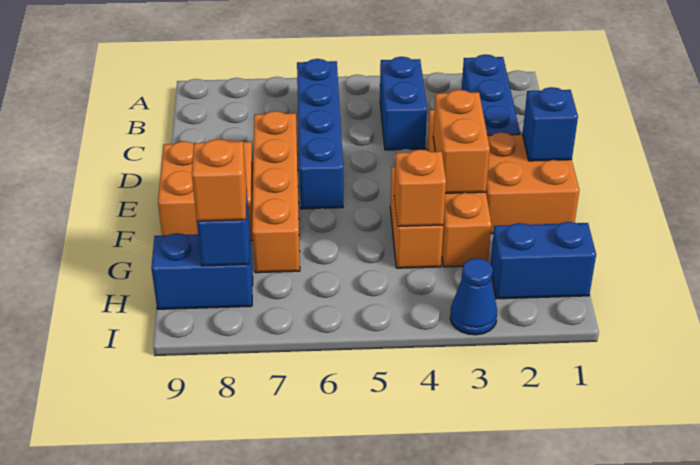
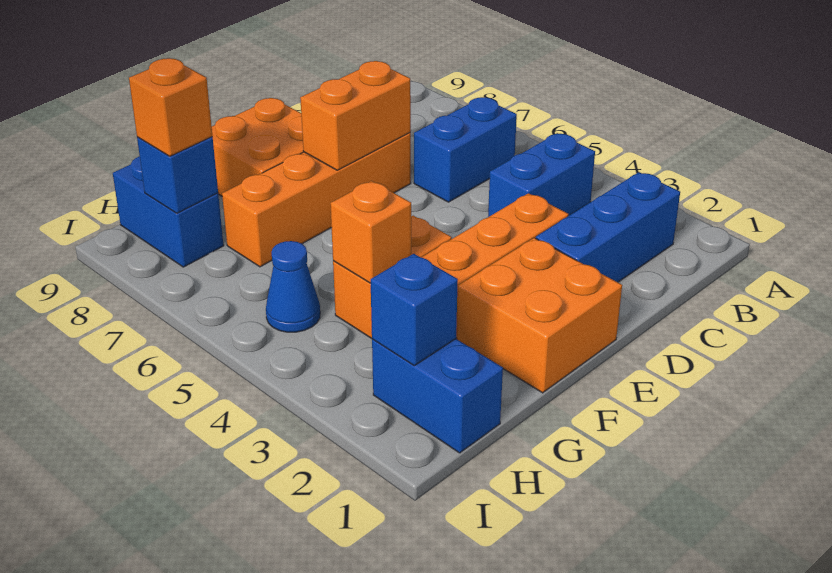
blue 1x4 brick [297,59,343,209] -> blue 1x2 brick [414,97,517,202]
blue 1x1 brick [523,87,578,161] -> blue 1x1 brick moved to [371,254,458,366]
orange 1x2 brick [433,90,490,193] -> orange 1x2 brick moved to [300,61,411,170]
blue 1x1 cone [450,258,497,335] -> blue 1x1 cone moved to [266,241,320,332]

